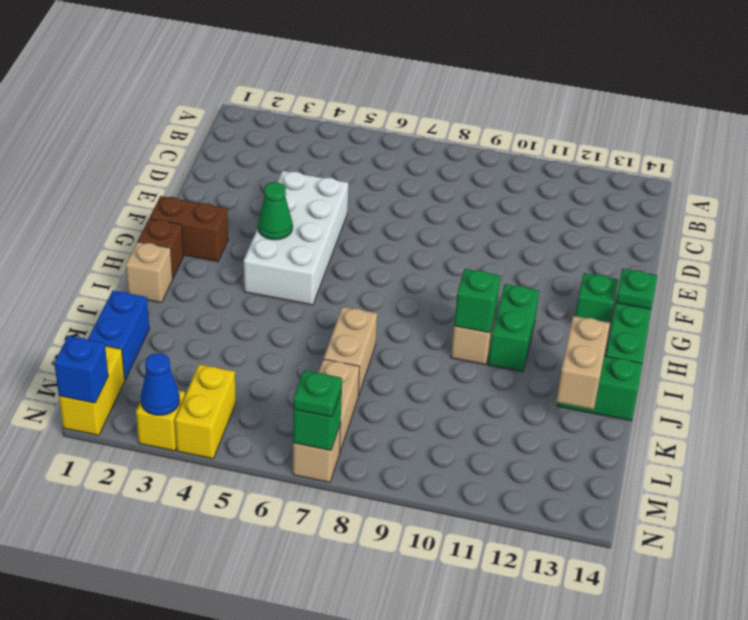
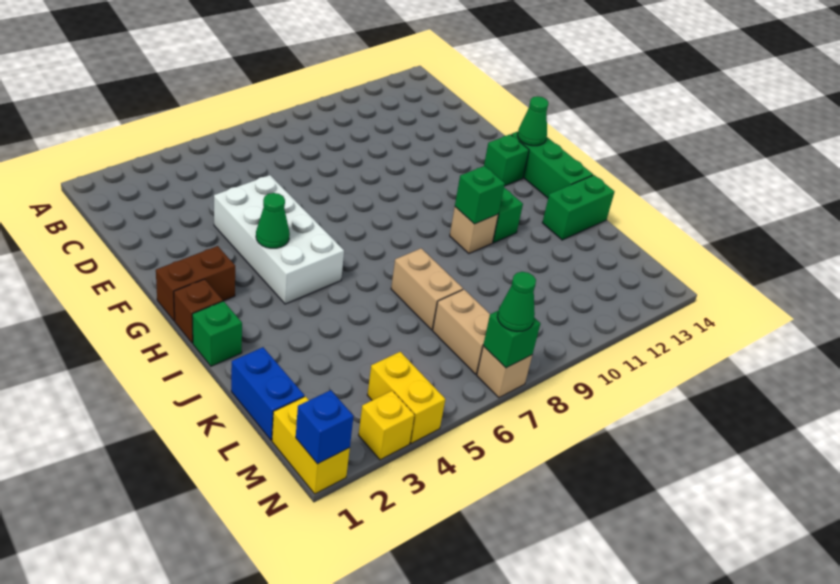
green 1x1 plate [616,269,657,309] -> green 1x1 cone [517,96,548,146]
tan 1x1 brick [126,242,173,303] -> green 1x1 brick [192,301,242,366]
tan 1x2 brick [556,316,610,410] -> none
blue 1x1 cone [141,353,180,415] -> none
green 1x1 plate [293,370,342,417] -> green 1x1 cone [497,272,536,332]

